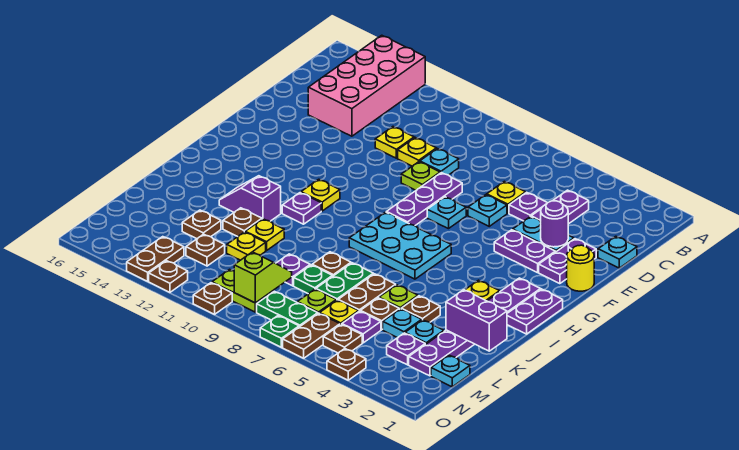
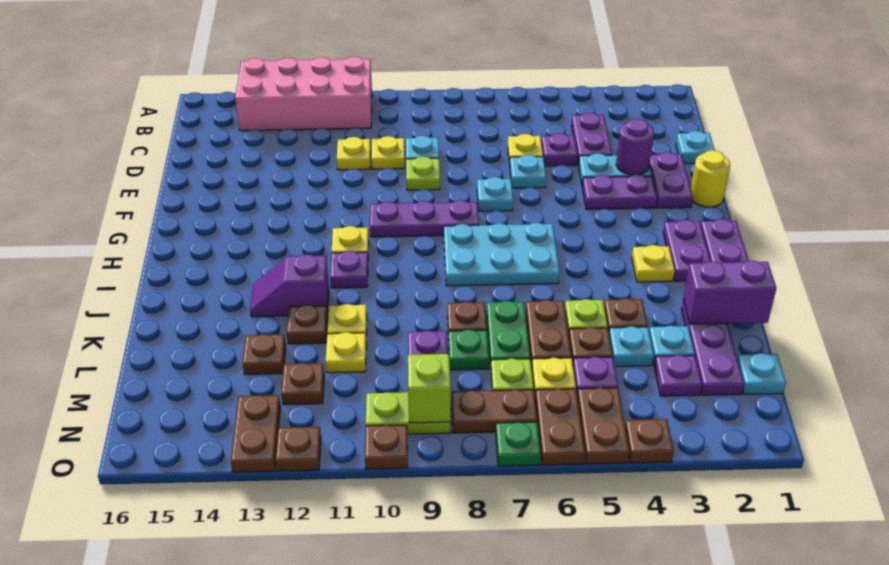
pink 2x4 brick [308,35,425,136] -> pink 2x4 brick turned to [235,57,372,131]
purple 1x3 plate [386,173,462,226] -> purple 1x3 plate turned to [370,200,479,237]
brown 1x1 plate [323,324,362,353] -> brown 1x2 plate [577,388,630,464]
green 1x2 plate [257,291,318,327] -> brown 1x2 plate [451,390,537,433]

